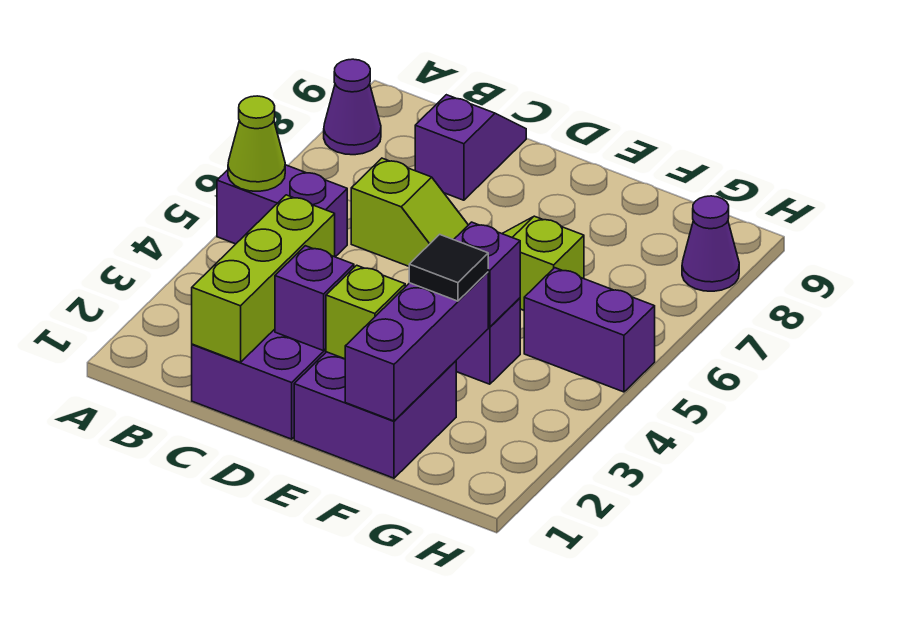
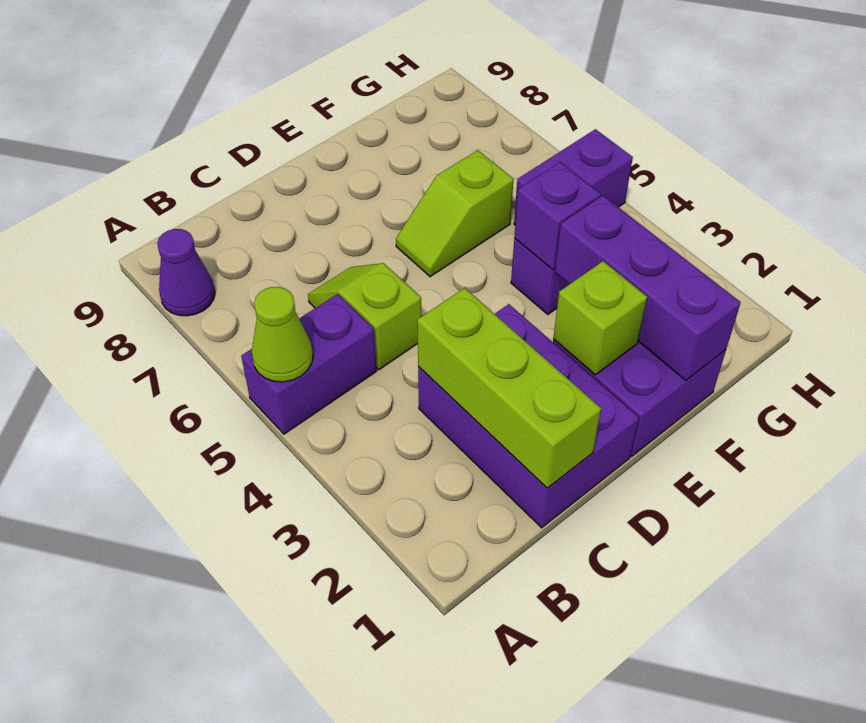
lime 1x2 slope [351,158,468,266] -> lime 1x2 slope turned to [308,263,421,370]
purple 1x2 slope [415,95,526,200] -> none
purple 1x1 brick [275,246,354,351] -> none
black 1x1 tile [409,234,488,301] -> none
purple 1x1 cone [682,196,739,291] -> none

